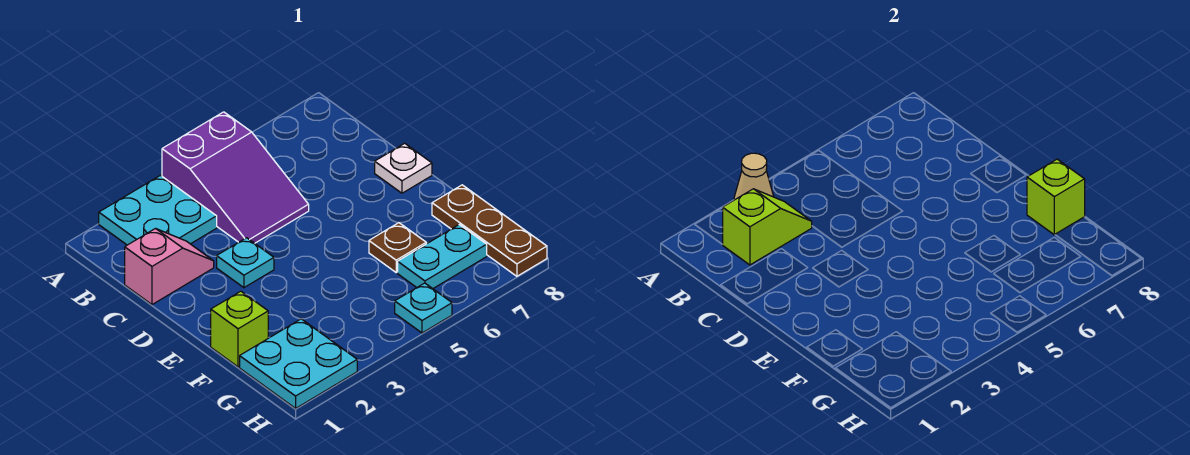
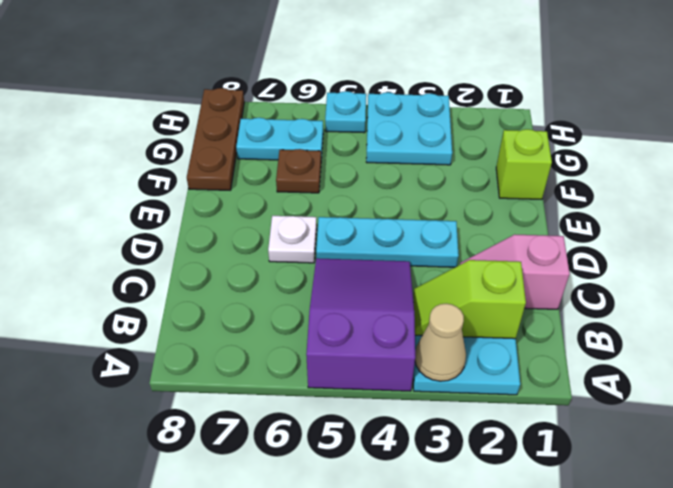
cyan 1x1 plate [217,238,274,288] -> cyan 1x3 plate [316,217,459,267]
white 1x1 plate [375,143,432,193] -> white 1x1 plate moved to [268,216,317,263]
lime 1x1 brick [1027,159,1085,235] -> none
cyan 2x2 plate [240,319,357,408] -> cyan 2x2 plate moved to [366,92,452,165]

